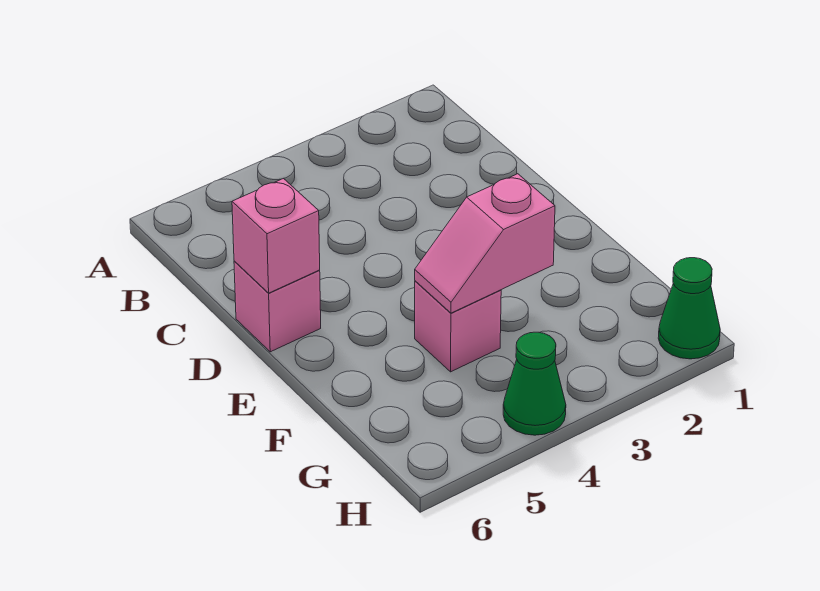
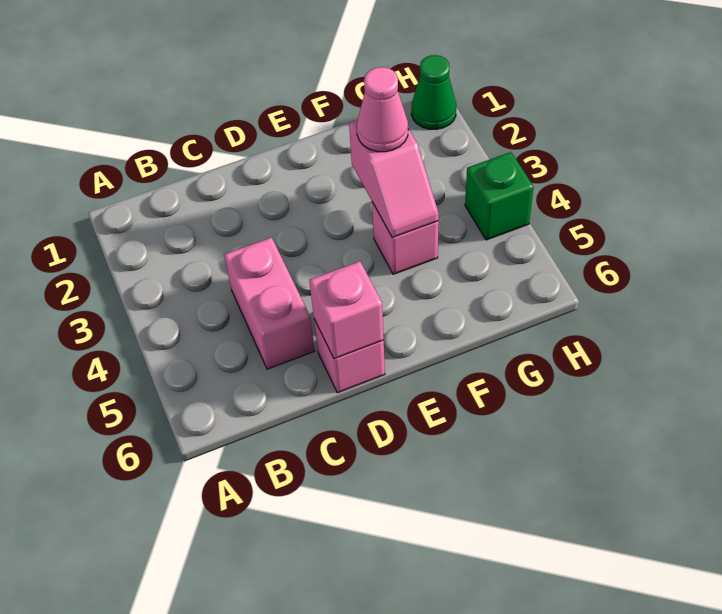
none -> pink 1x2 brick [224,237,314,369]
none -> pink 1x1 cone [357,67,408,152]
green 1x1 cone [503,332,566,435] -> green 1x1 brick [465,152,534,240]

